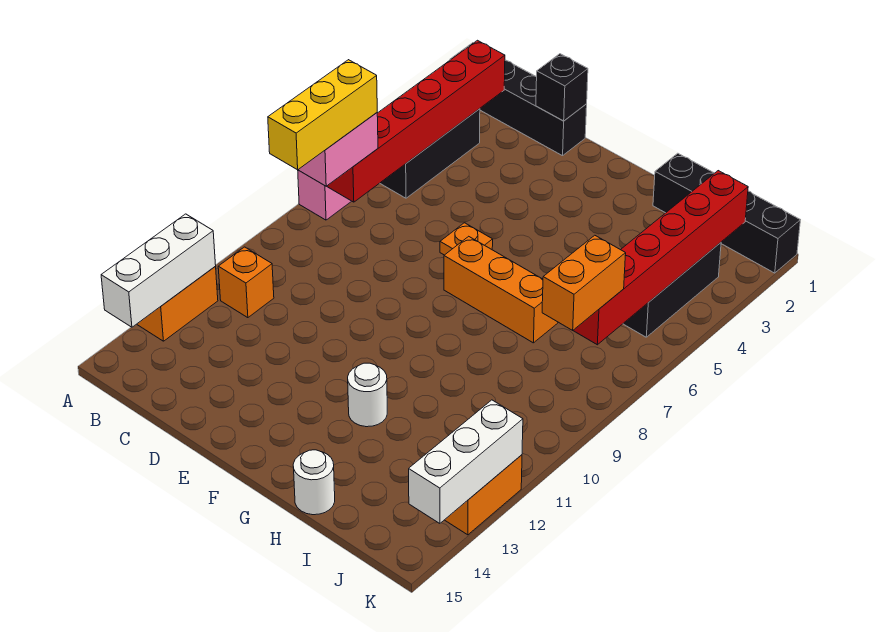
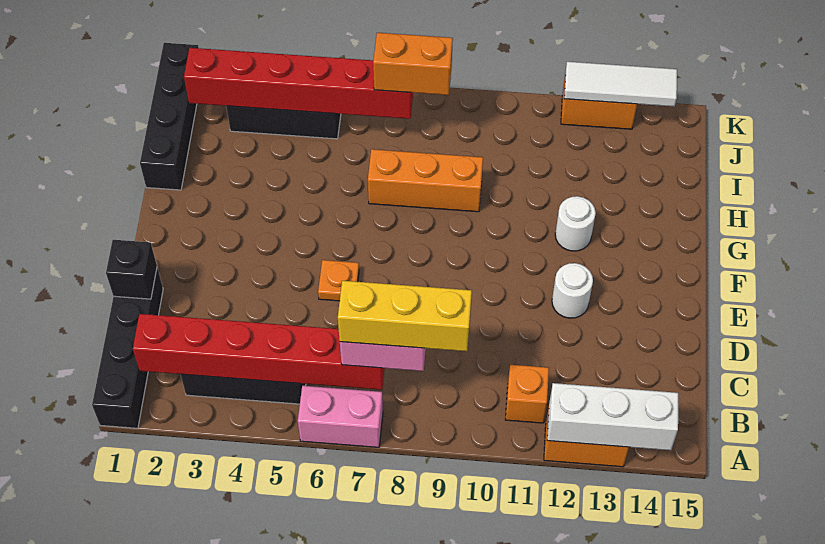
orange 1x3 brick [444,236,558,343] -> orange 1x3 brick turned to [368,149,483,212]
white 1x1 round brick [293,450,335,515] -> white 1x1 round brick moved to [552,263,593,318]
white 1x3 brick [409,400,523,523] -> white 1x3 tile [564,62,677,106]

